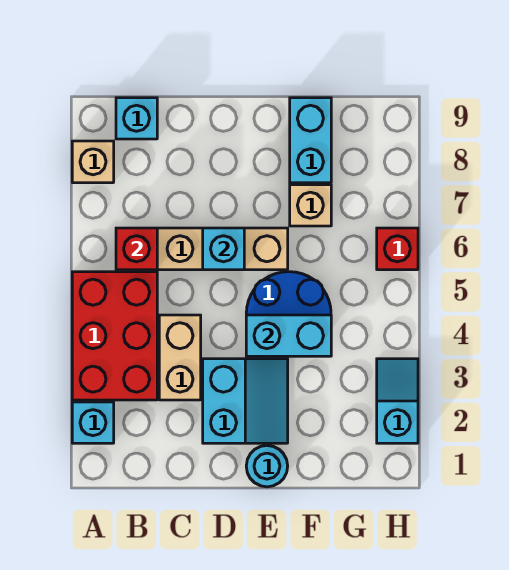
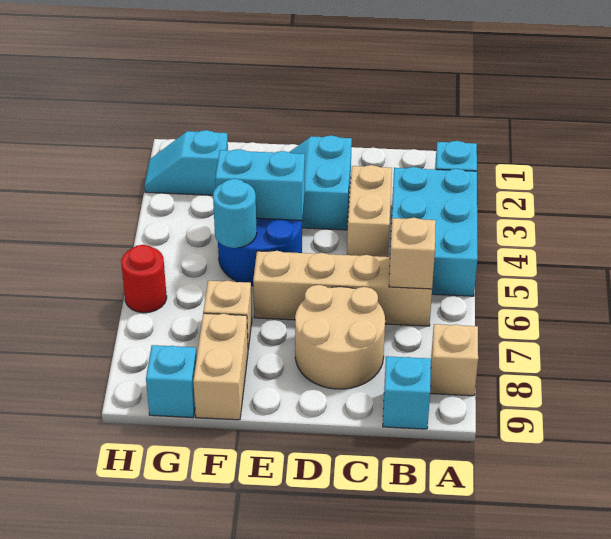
red 2x3 brick [72,272,157,400] -> cyan 2x3 brick [390,167,478,296]
red 1x1 brick [116,228,157,270] -> tan 1x1 brick [389,218,436,289]
none -> tan 2x2 round brick [295,285,385,389]
cyan 1x1 brick [203,228,244,270] -> cyan 1x1 brick moved to [146,345,197,417]
cyan 1x1 round brick [246,446,288,487] -> cyan 1x1 round brick moved to [213,179,257,248]
cyan 1x2 brick [290,98,331,183] -> tan 1x2 brick [193,313,248,420]
cyan 1x2 slope [377,359,418,443] -> cyan 1x2 slope turned to [145,130,228,195]
red 1x1 brick [377,228,418,270] -> red 1x1 round brick [121,245,167,313]

